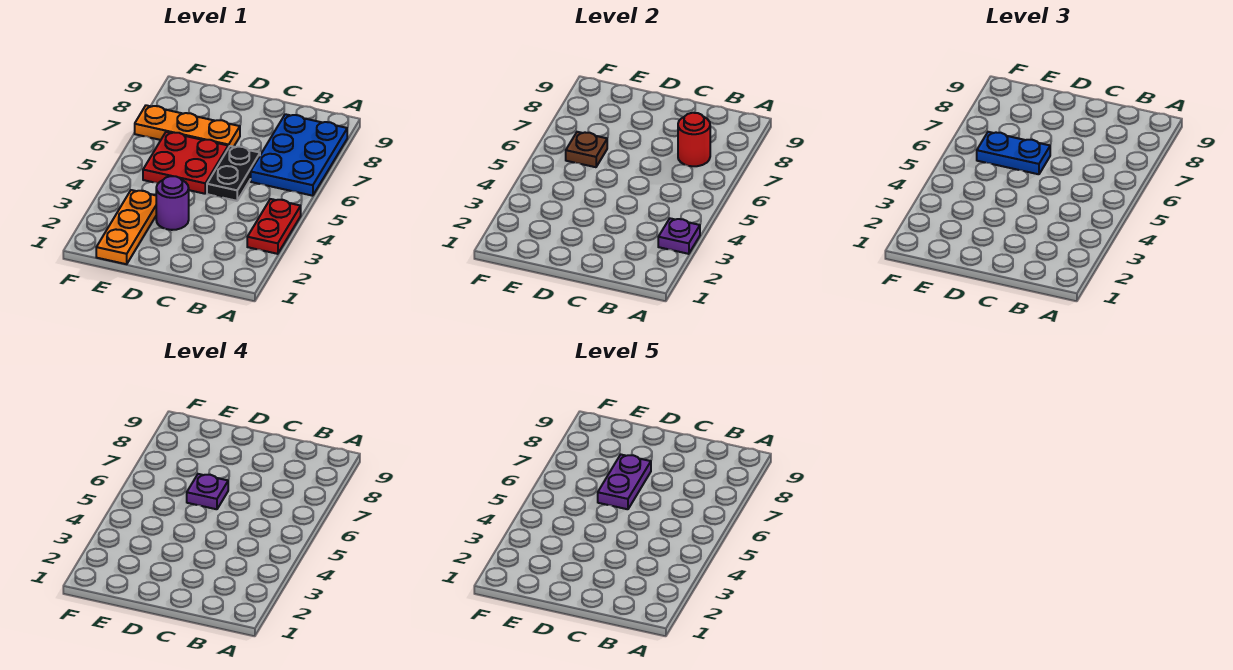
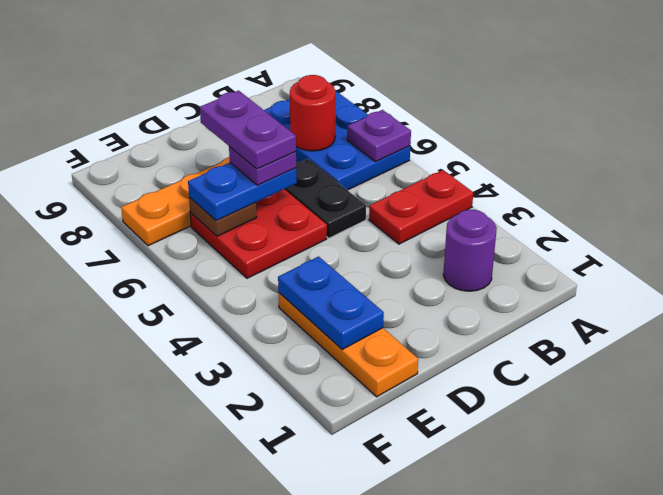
red 1x2 plate [247,199,301,254] -> red 1x2 plate turned to [369,170,473,244]
purple 1x1 plate [658,218,700,254] -> purple 1x1 plate moved to [347,110,411,162]
purple 1x1 round brick [156,176,189,230] -> purple 1x1 round brick moved to [443,209,497,291]
none -> blue 1x2 plate [278,257,384,349]

